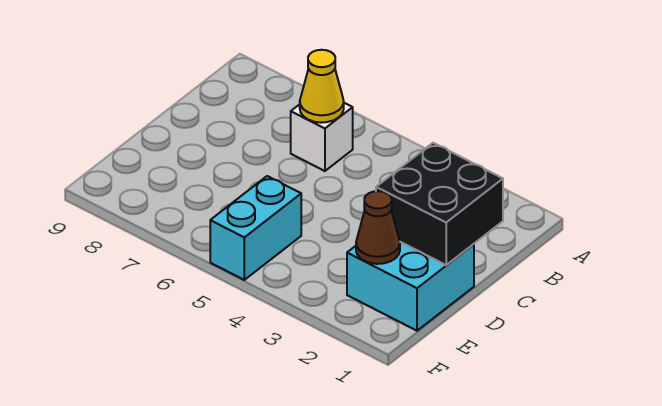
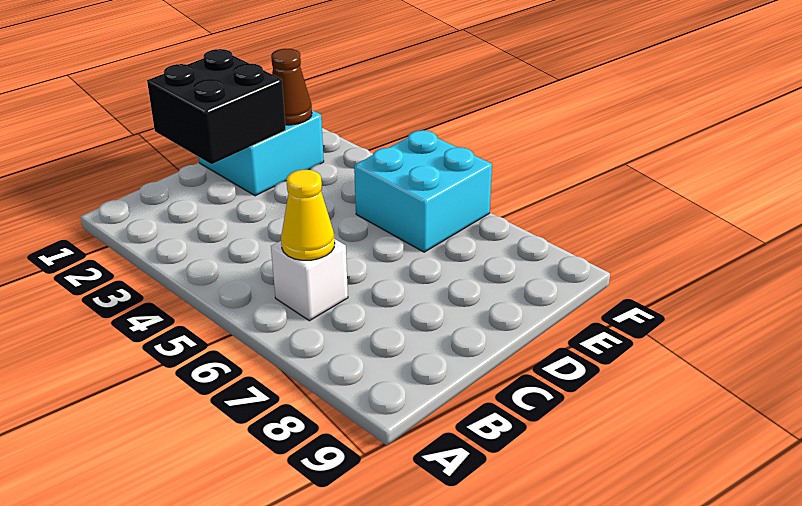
cyan 1x2 brick [210,176,301,280] -> cyan 2x2 brick [354,130,492,252]

